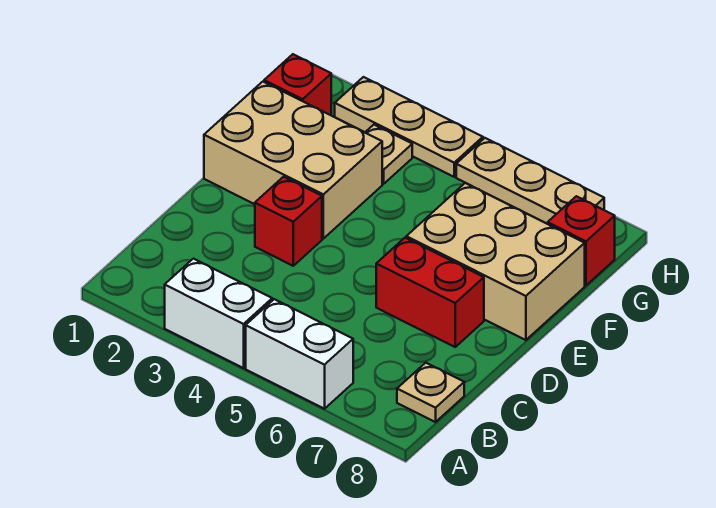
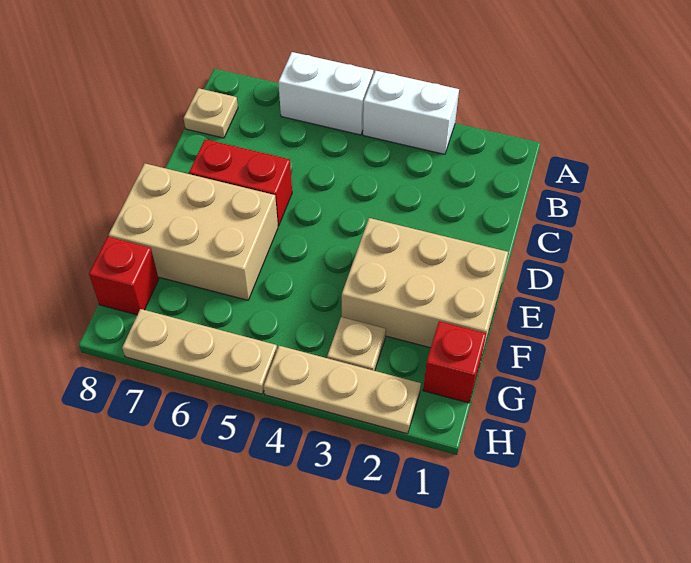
red 1x1 brick [255,177,322,266] -> none

